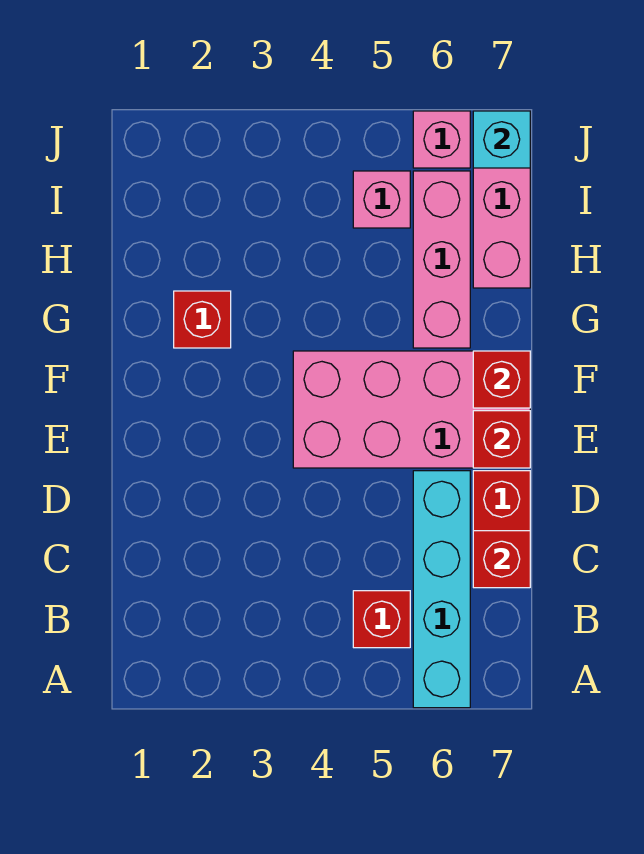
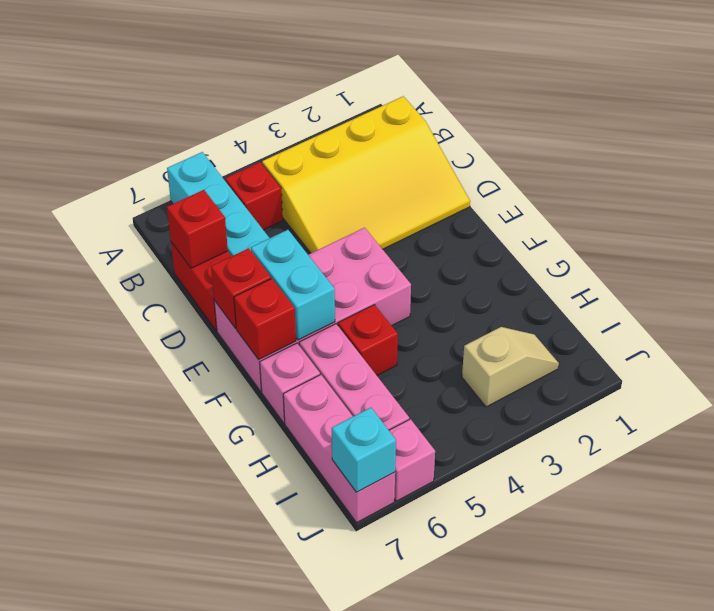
none -> yellow 3x4 slope [262,96,470,253]
none -> cyan 1x2 brick [251,230,335,340]
red 1x1 brick [174,291,231,348] -> red 1x1 brick moved to [338,305,398,375]
none -> tan 1x2 slope [462,327,559,407]
pink 1x1 brick [353,171,410,228] -> pink 1x1 brick moved to [260,343,320,423]

